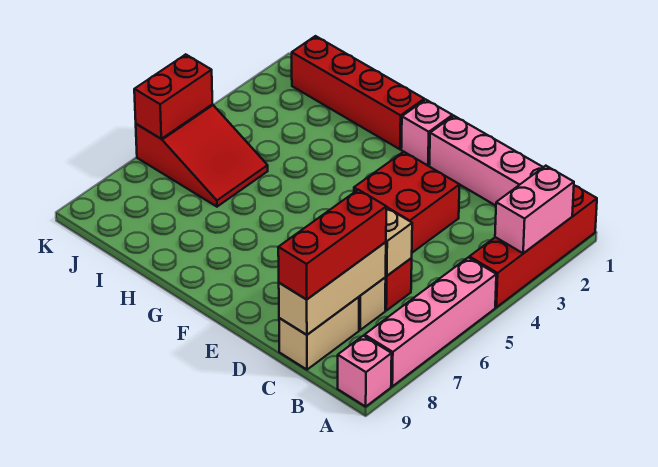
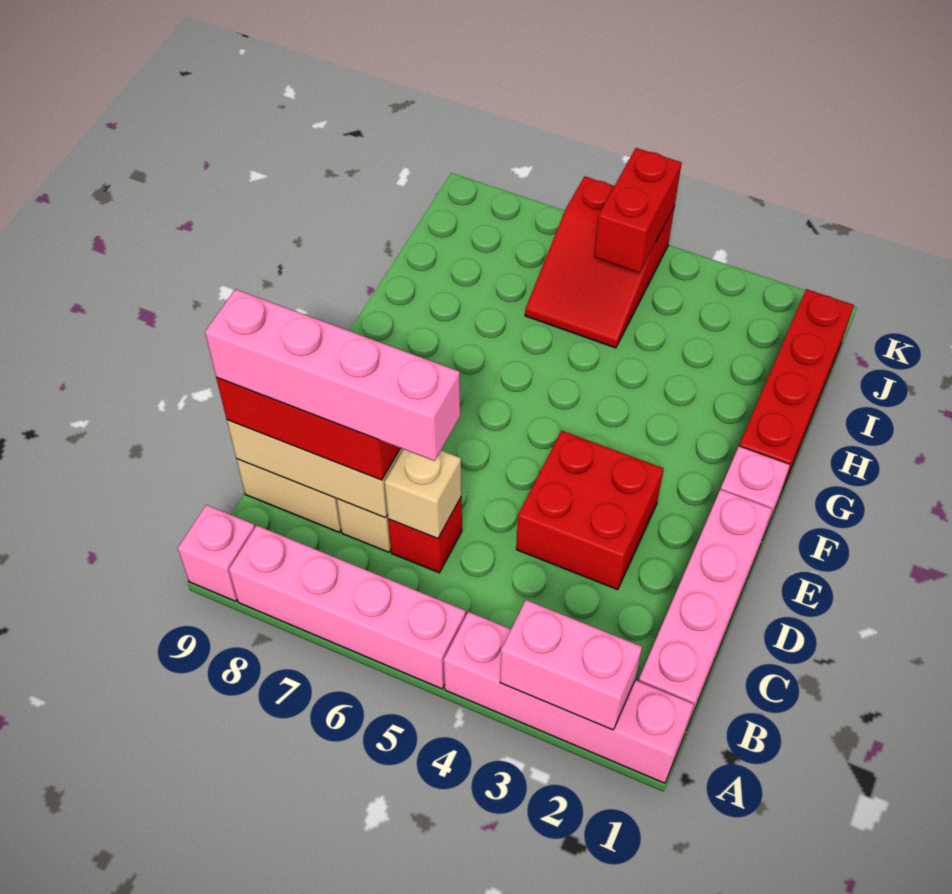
red 1x4 brick [469,185,597,307] -> pink 1x4 brick [444,612,694,783]
none -> pink 1x4 brick [205,289,460,461]
red 1x2 brick [134,54,212,139] -> red 1x2 brick turned to [594,148,682,273]

